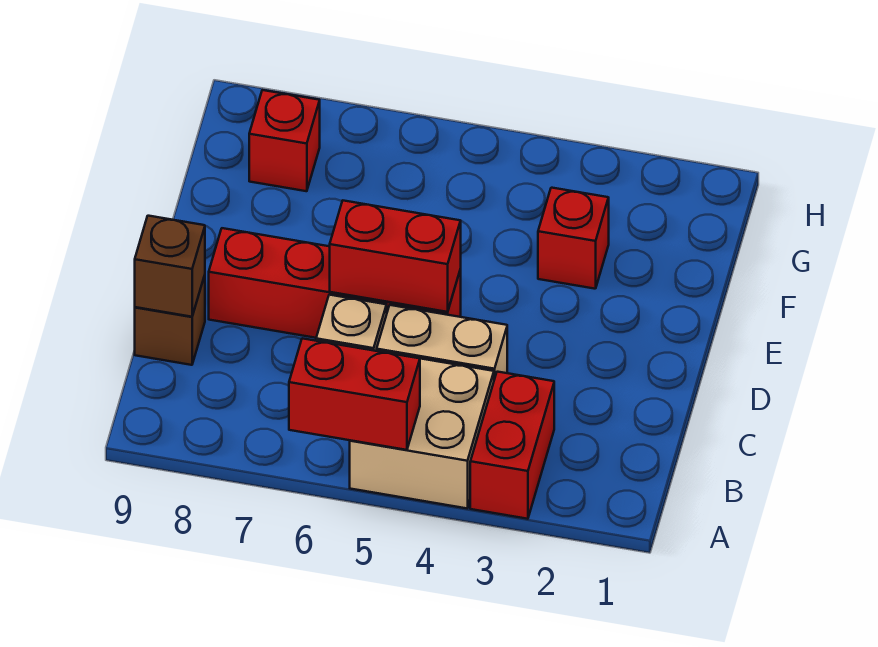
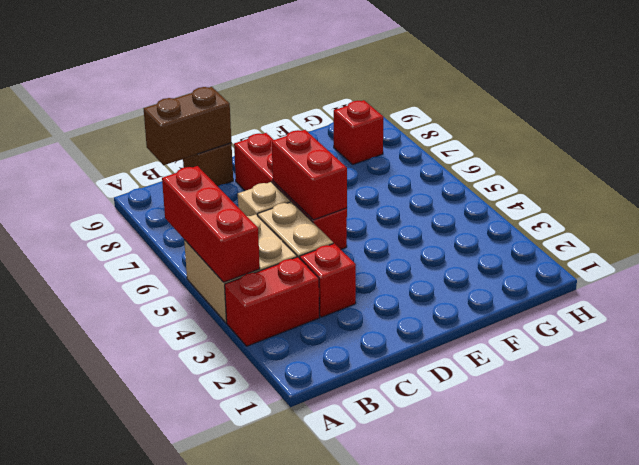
red 1x2 brick [289,338,420,450] -> red 1x3 brick [162,166,260,282]
brown 1x1 brick [135,216,205,317] -> brown 1x2 brick [144,87,231,165]
red 1x1 brick [538,188,609,289] -> red 1x1 brick moved to [300,243,356,317]

